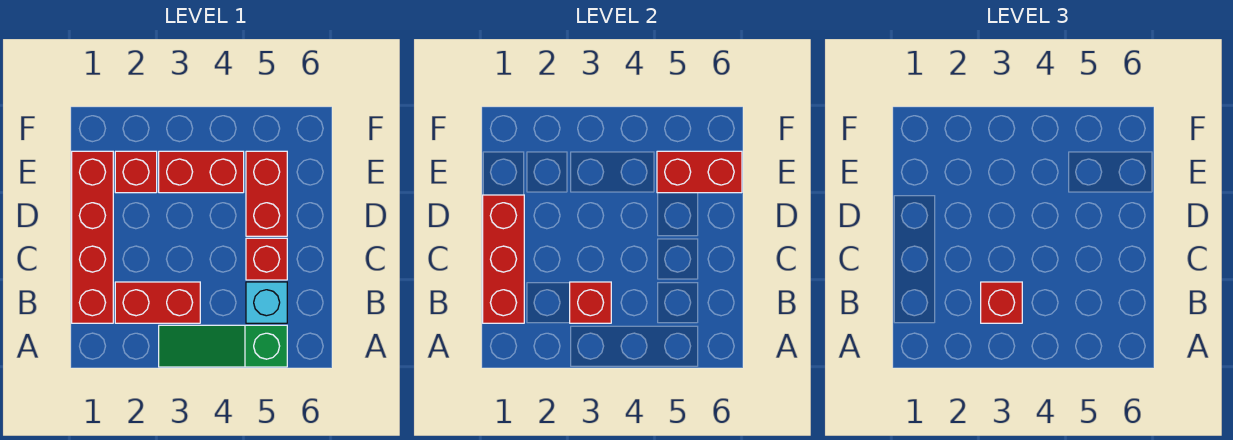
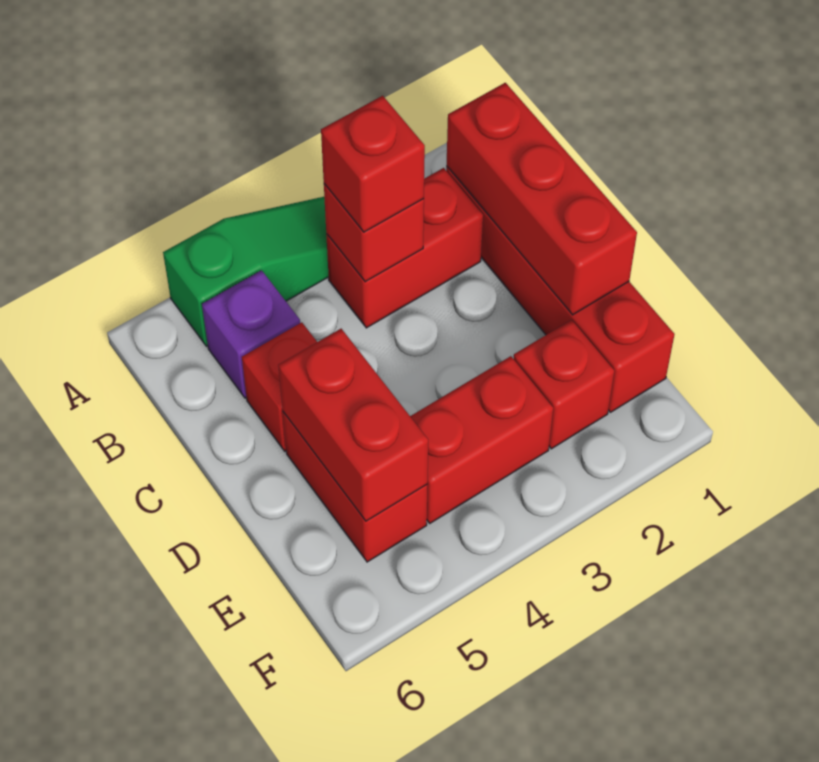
cyan 1x1 brick [246,282,287,323] -> purple 1x1 brick [202,270,300,398]
red 1x2 brick [657,151,742,193] -> red 1x2 brick turned to [278,329,428,521]

